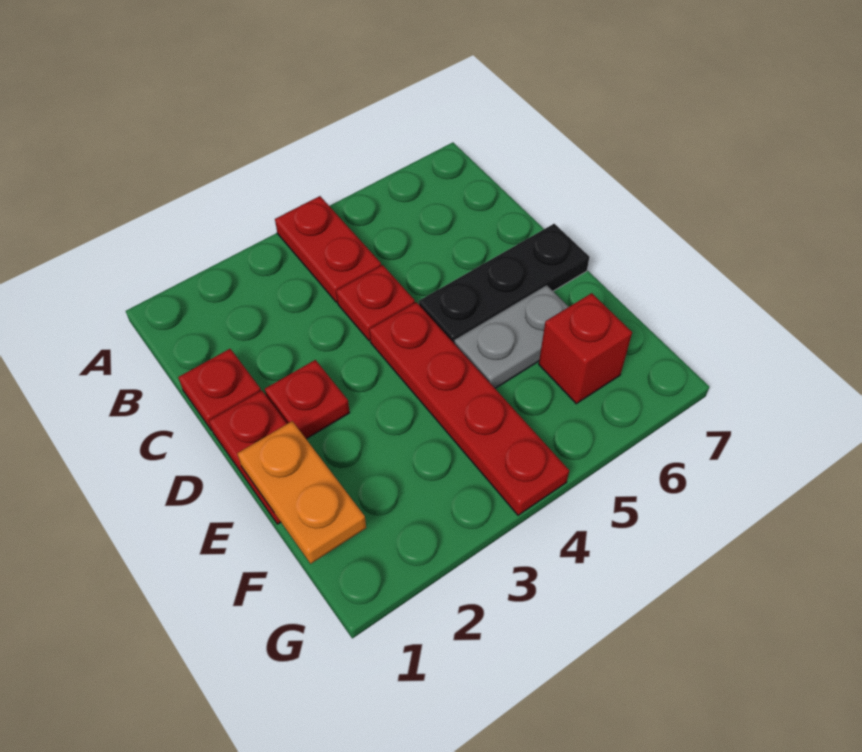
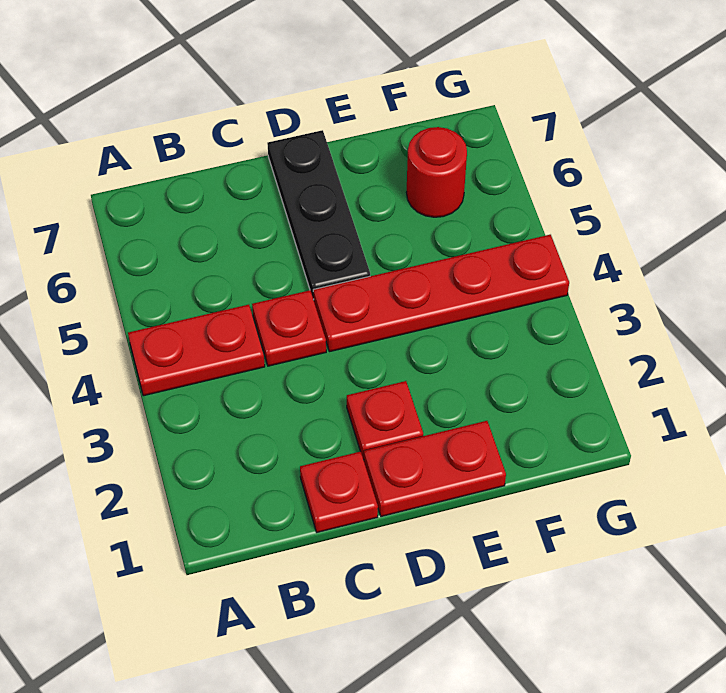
orange 1x2 plate [237,421,366,564] -> none
grey 1x2 plate [454,285,568,388] -> none
red 1x1 brick [539,293,632,404] -> red 1x1 round brick [407,127,467,217]

